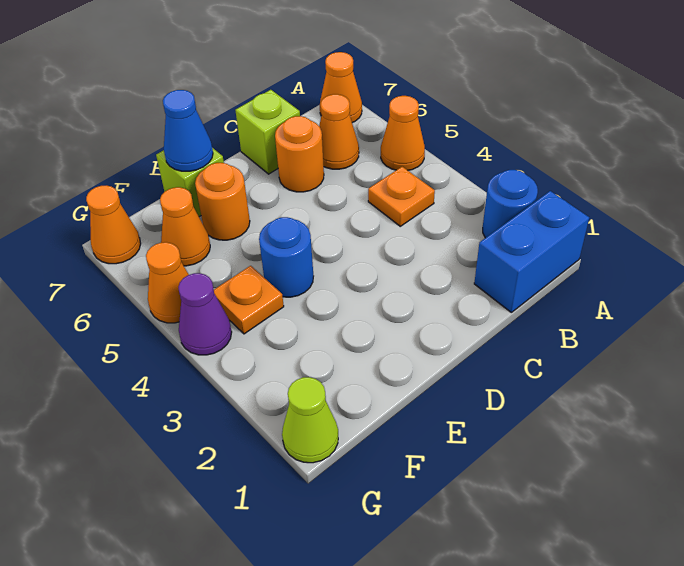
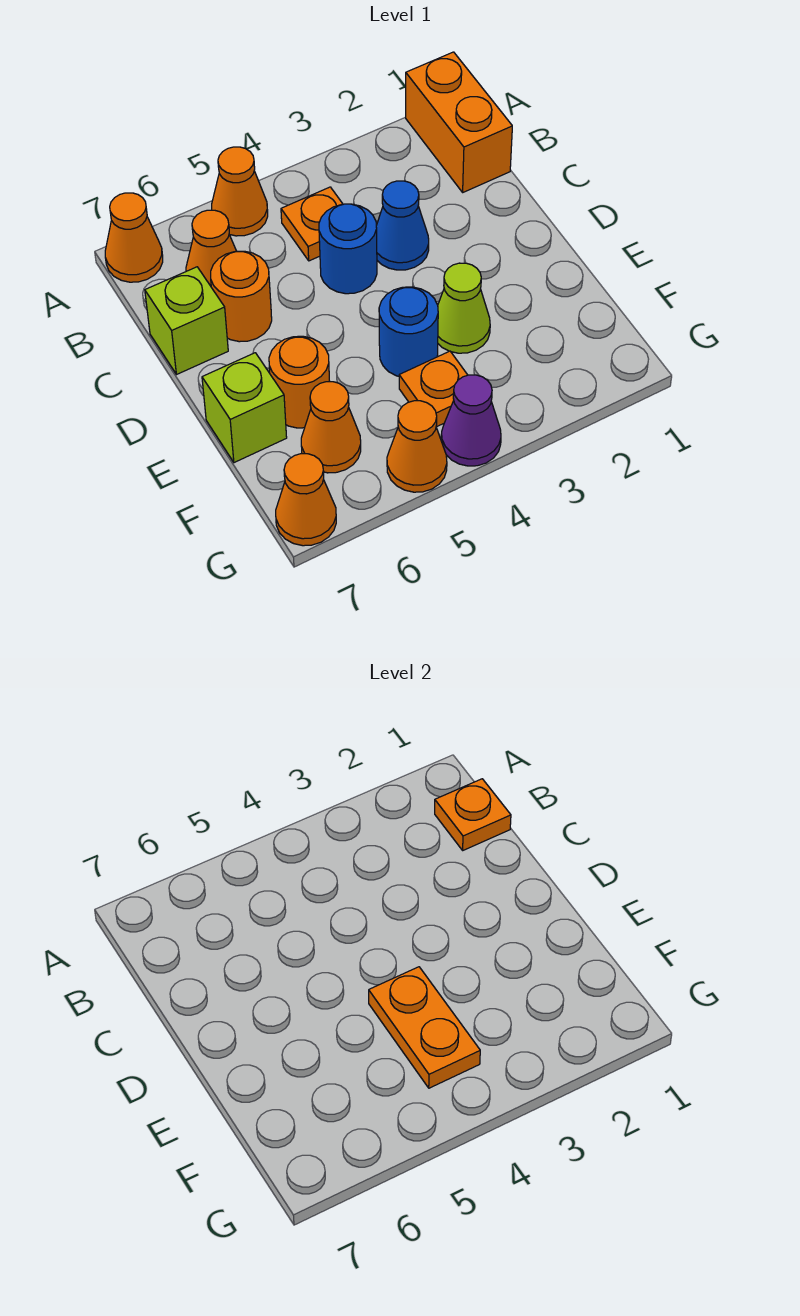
blue 1x2 brick [474,191,589,312] -> orange 1x2 brick [406,52,512,192]
blue 1x1 round brick [483,170,538,238] -> blue 1x1 round brick moved to [319,204,377,294]
none -> orange 1x1 plate [435,779,511,850]
none -> orange 1x2 plate [369,967,480,1088]
blue 1x1 cone [163,90,213,171] -> blue 1x1 cone moved to [376,181,429,270]
lime 1x1 cone [282,377,338,463] -> lime 1x1 cone moved to [438,263,490,353]

